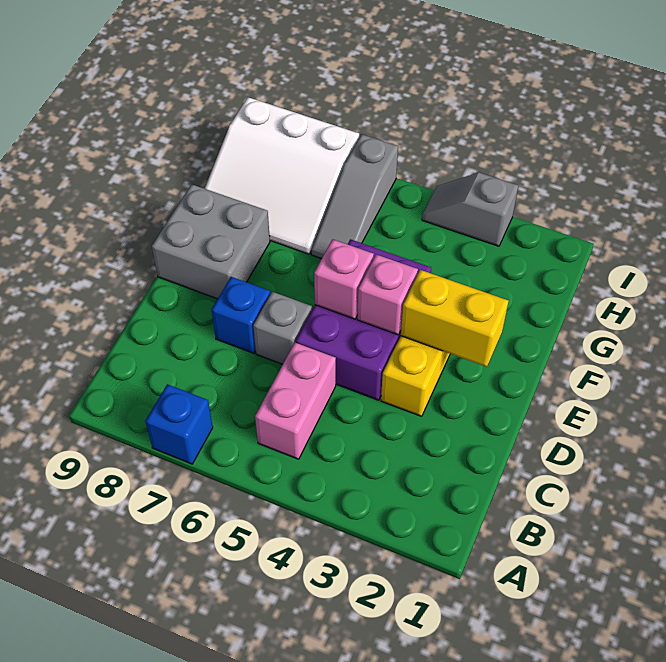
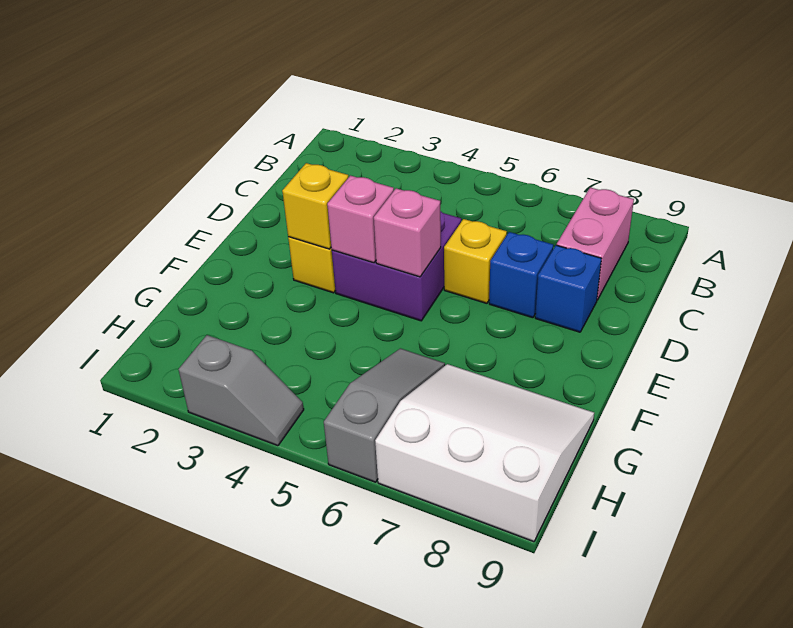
blue 1x1 brick [145,384,213,464] -> blue 1x1 brick moved to [535,245,601,332]
pink 1x2 brick [255,342,336,459] -> pink 1x2 brick moved to [557,188,634,300]
purple 2x3 brick [296,239,431,400] -> purple 2x2 brick [332,211,461,321]
grey 1x1 brick [253,292,312,364] -> yellow 1x1 brick [444,219,507,303]
yellow 1x2 brick [401,270,508,367] -> yellow 1x1 brick [282,163,348,249]
grey 2x2 brick [152,184,270,299] -> none

